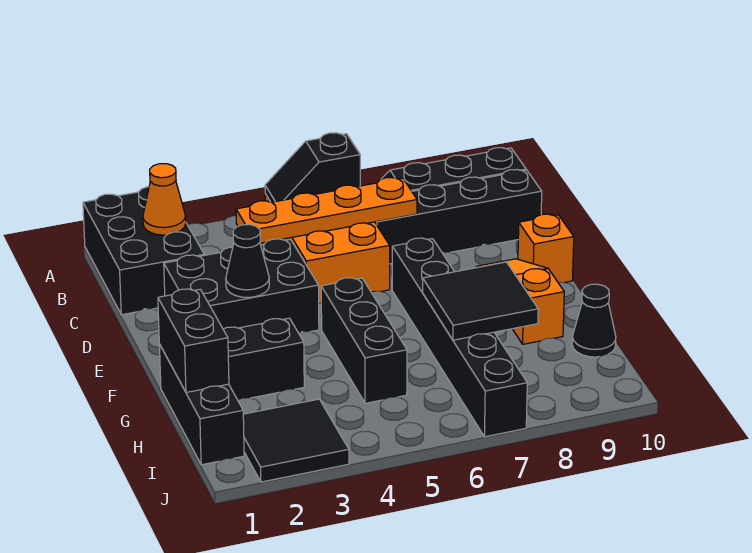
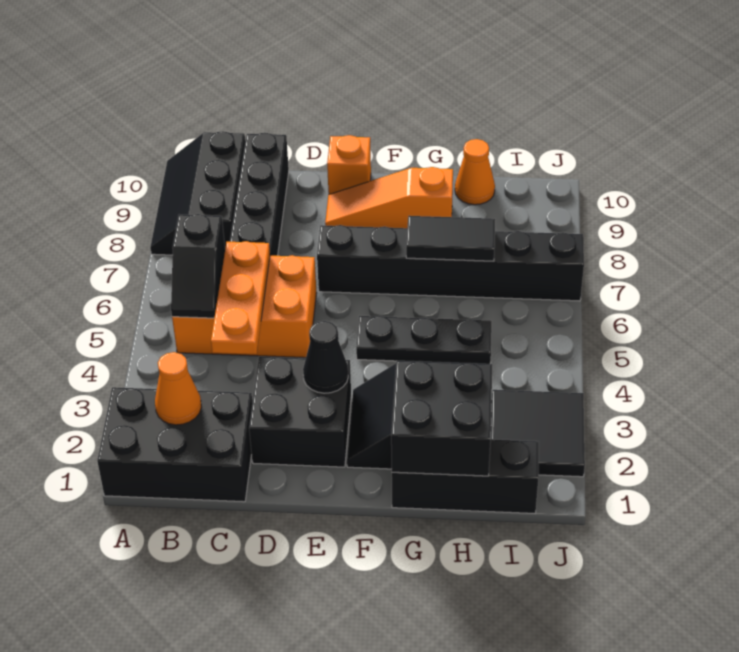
orange 1x4 plate [236,178,417,243] -> orange 1x3 plate [211,241,270,355]
black 2x3 brick [164,239,319,333] -> black 2x2 brick [249,357,351,467]
black 1x3 brick [321,278,407,403] -> black 1x3 plate [356,316,492,364]
black 1x2 brick [158,289,229,392] -> black 2x2 brick [391,361,492,476]
black 2x2 tile [423,262,538,340] -> black 1x2 tile [406,216,495,261]
black 1x1 cone [572,284,616,357] -> orange 1x1 cone [455,139,495,205]

